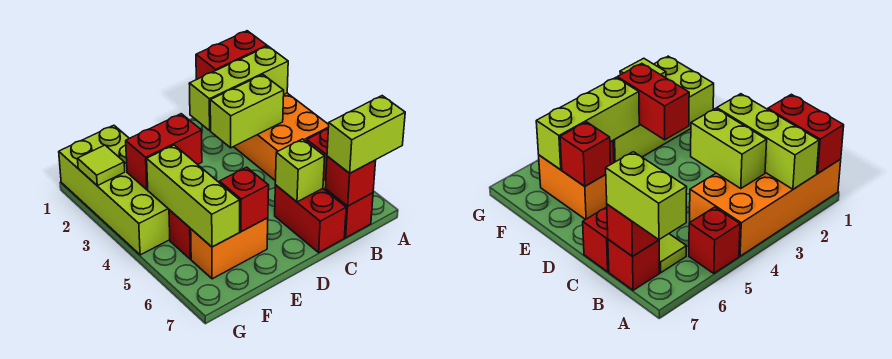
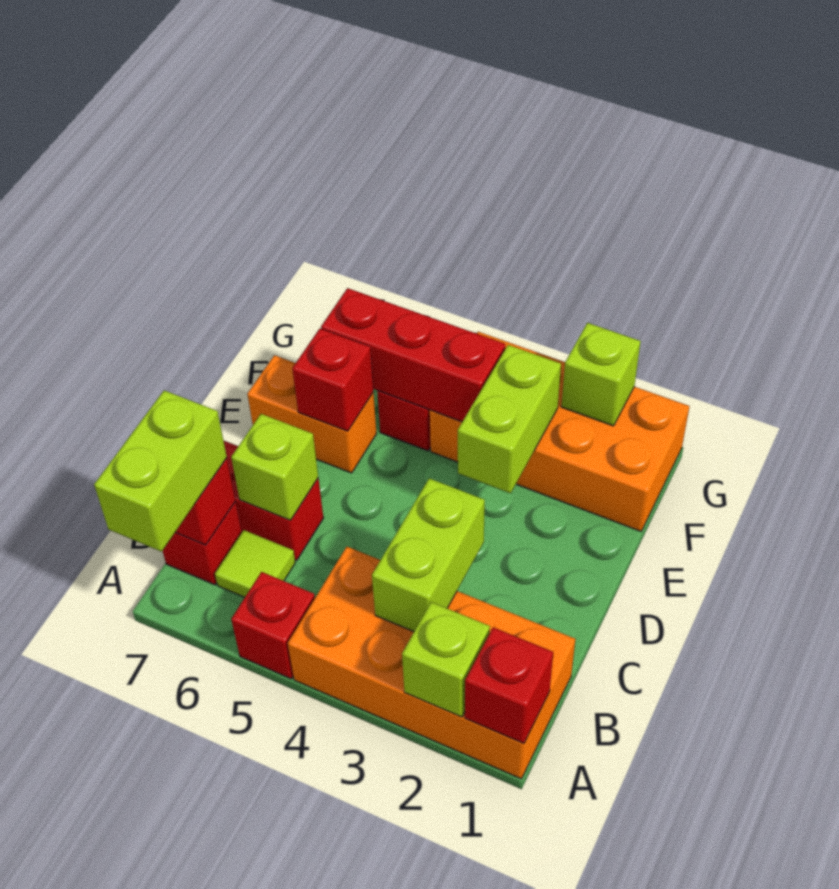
red 1x2 brick [196,31,267,80] -> red 1x1 brick [465,627,553,743]
lime 1x3 brick [189,46,288,130] -> lime 1x1 brick [402,602,490,717]
red 1x2 brick [126,114,202,190] -> lime 1x2 brick [458,345,561,493]
orange 1x2 brick [191,218,268,279] -> orange 1x2 brick turned to [247,355,377,473]
lime 2x4 brick [59,125,170,255] -> orange 2x4 brick [430,332,689,531]
lime 1x3 brick [147,145,240,247] -> red 1x3 brick [321,288,505,422]
lime 1x1 tile [78,145,125,186] -> lime 1x1 brick [561,323,641,426]

